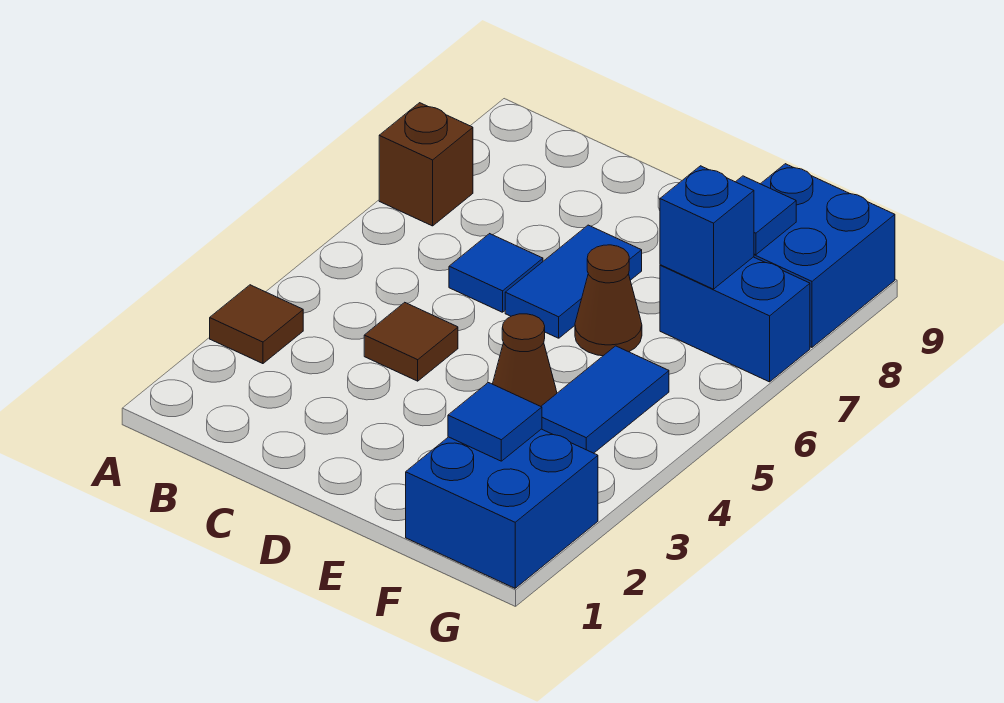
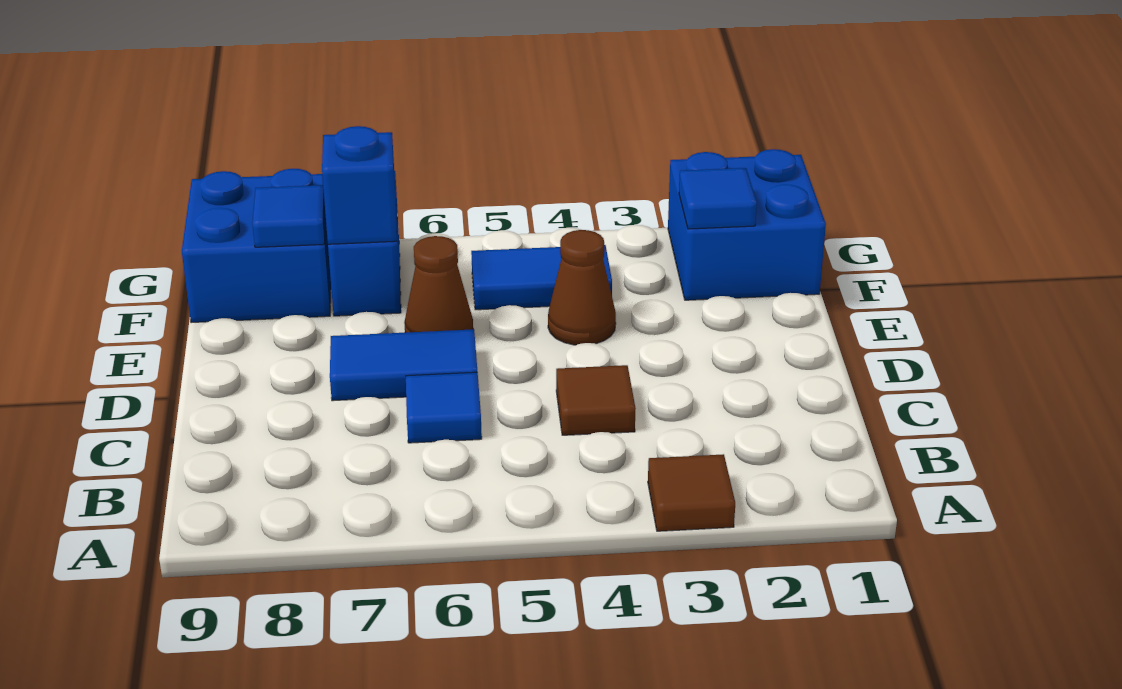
brown 1x1 brick [379,103,473,226] -> none

